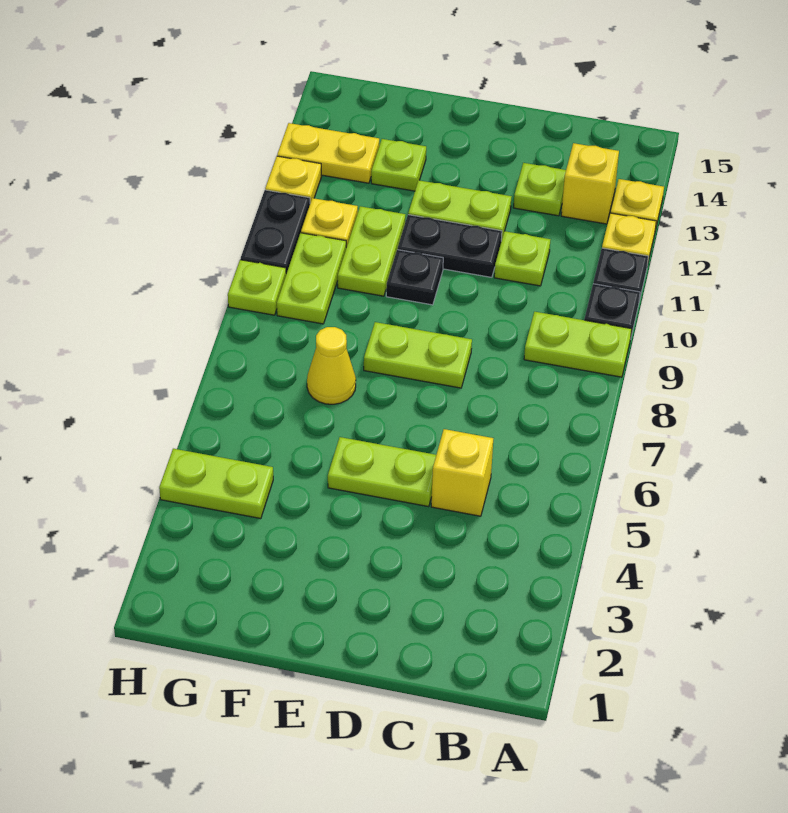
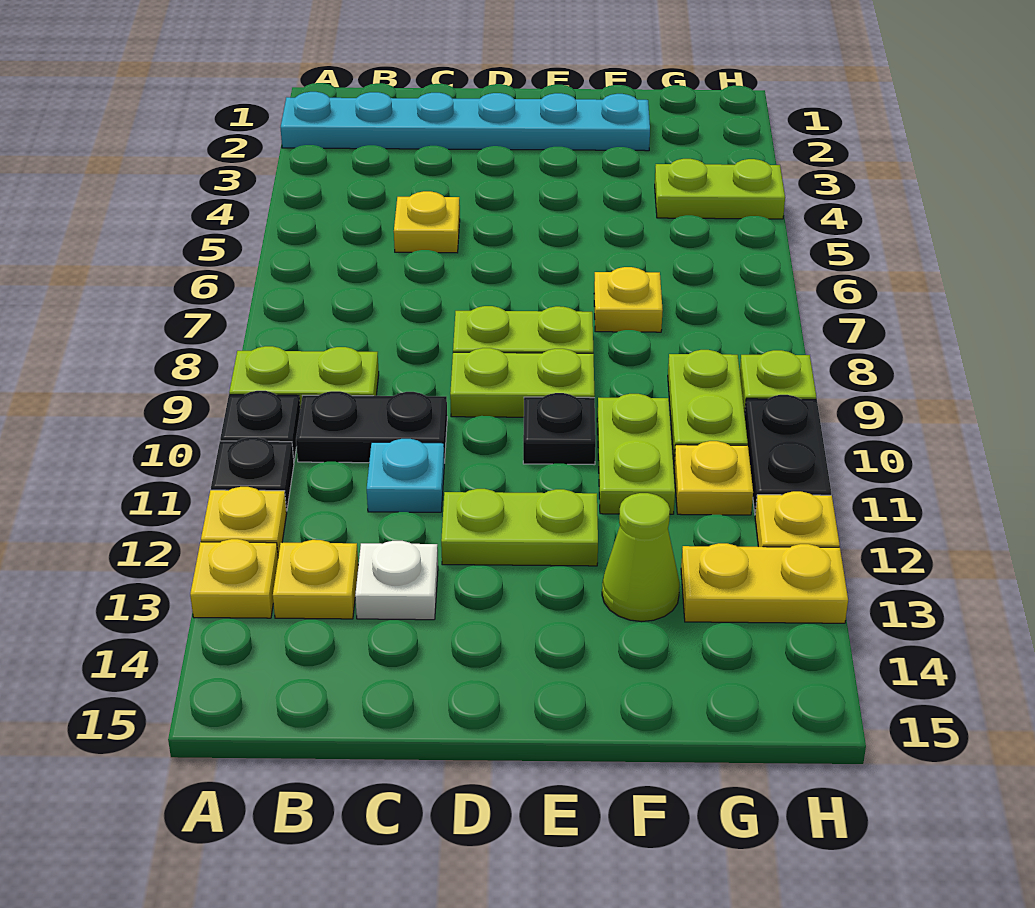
none -> cyan 1x6 plate [281,92,650,151]
yellow 1x1 brick [561,143,619,224] -> yellow 1x1 plate [273,540,358,619]
yellow 1x1 brick [431,429,493,516] -> yellow 1x1 plate [394,191,460,253]
lime 1x1 plate [494,231,550,286] -> cyan 1x1 plate [367,439,444,512]
lime 1x1 plate [513,163,566,216] -> white 1x1 plate [355,541,438,620]
lime 1x2 plate [328,437,436,507] -> lime 1x2 plate moved to [450,348,595,417]
black 1x2 plate [398,215,502,277] -> black 1x2 plate moved to [296,391,447,463]
yellow 1x1 cone [307,327,356,404] -> yellow 1x1 plate [594,267,663,332]
lime 1x1 plate [371,139,426,191] -> lime 1x1 cone [602,493,680,622]

